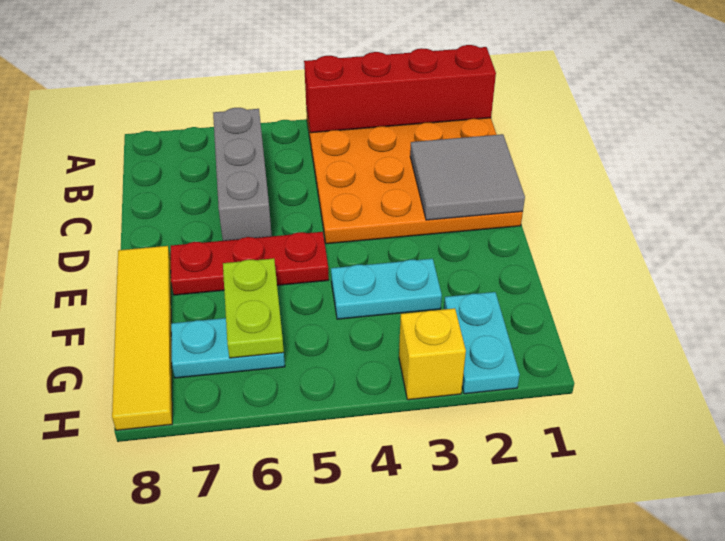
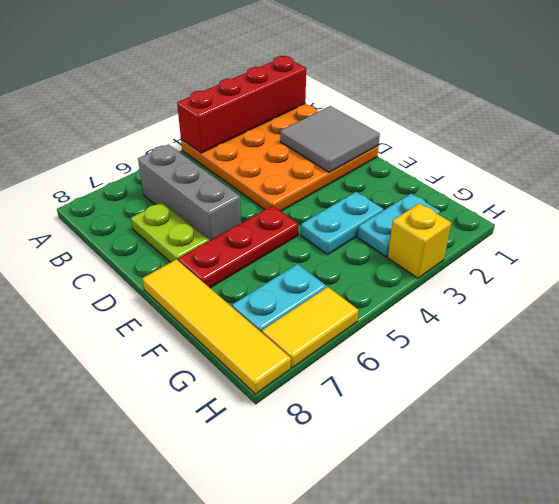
lime 1x2 plate [223,258,284,358] -> lime 1x2 plate moved to [131,202,209,262]
cyan 1x2 plate [444,292,520,394] -> cyan 1x2 plate turned to [358,194,440,257]
none -> yellow 1x2 tile [262,287,359,368]

